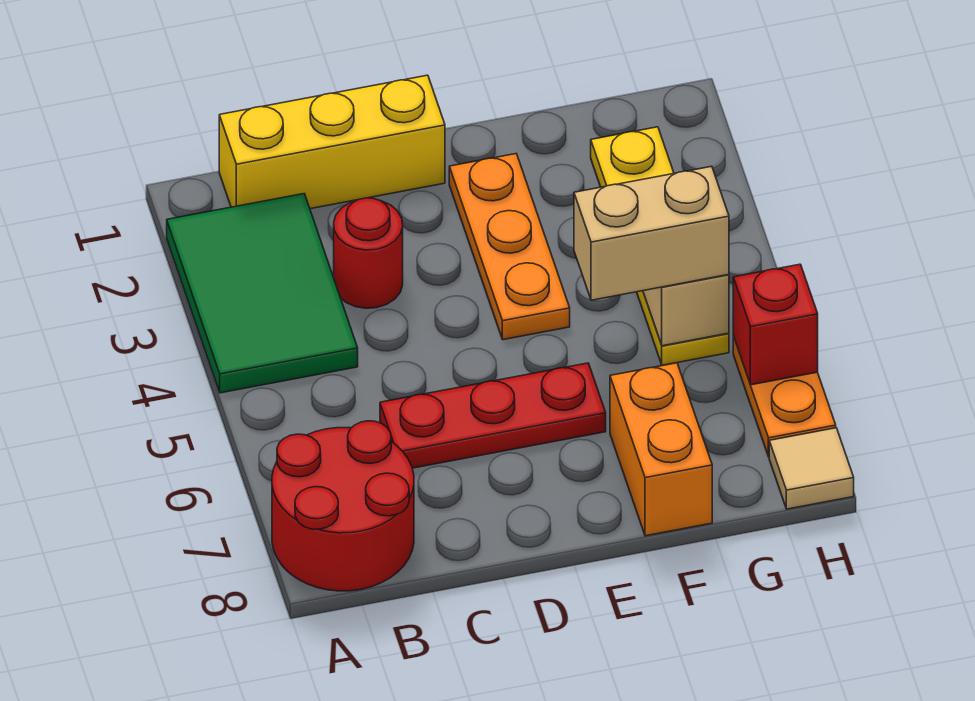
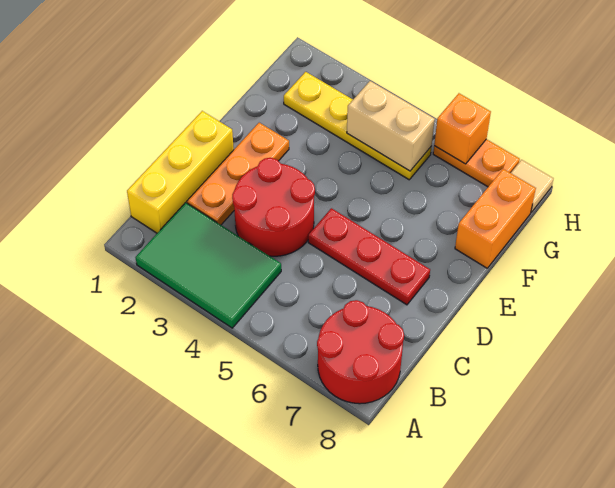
red 1x1 round brick [334,198,403,308] -> red 2x2 round brick [232,158,315,256]
red 1x3 plate [380,363,606,468] -> red 1x3 plate turned to [308,208,430,305]
orange 1x3 plate [449,154,570,340] -> orange 1x3 plate turned to [187,123,289,225]
tan 1x2 brick [574,166,729,300] -> none
orange 1x2 brick [610,363,712,536] -> orange 1x2 brick turned to [455,169,536,268]
red 1x1 brick [733,264,818,385] -> orange 1x1 brick [434,93,491,164]

